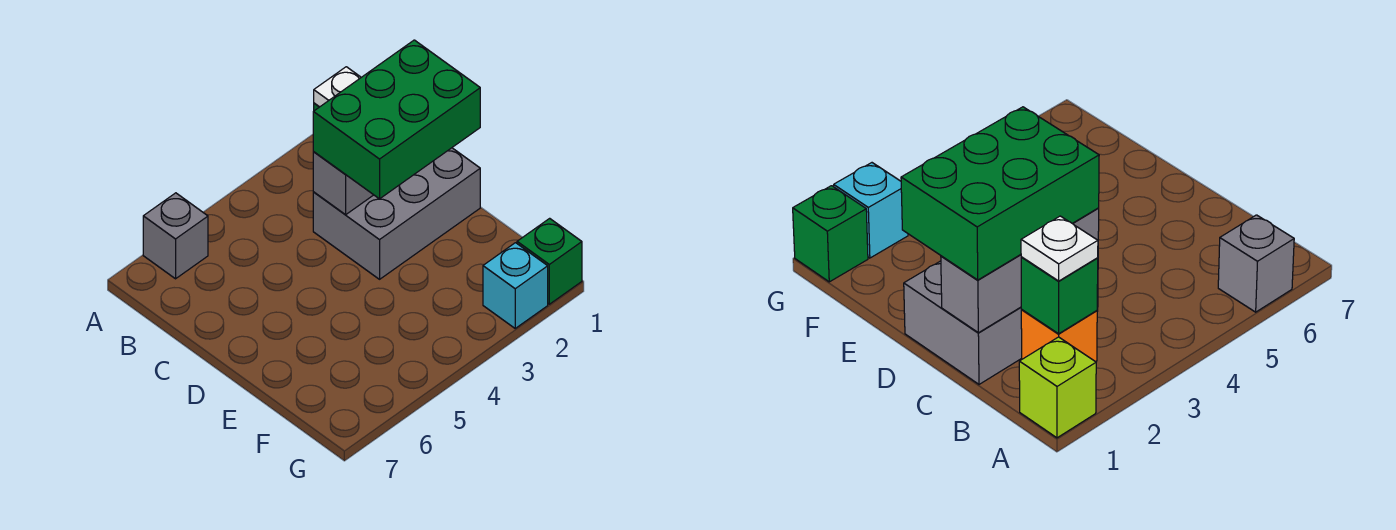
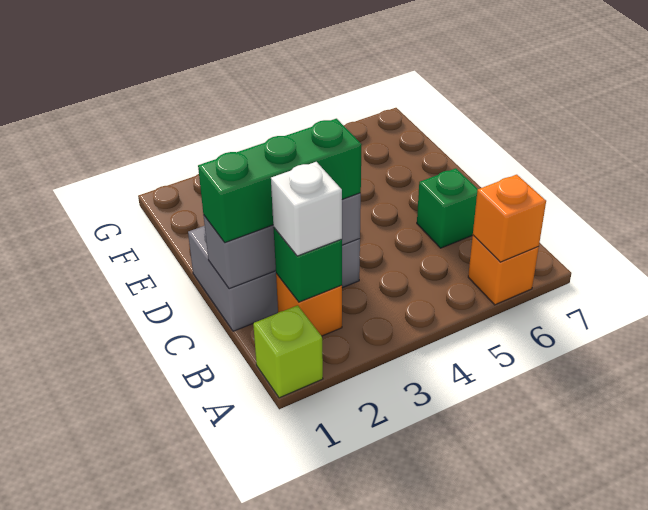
grey 1x1 brick [143,193,208,279] -> orange 1x1 brick [468,235,539,305]
none -> orange 1x1 brick [473,175,546,262]
white 1x1 plate [314,67,361,107] -> white 1x1 brick [271,162,342,256]
green 2x3 brick [313,40,480,199] -> green 1x3 brick [198,119,362,243]
green 1x1 brick [517,218,582,304] -> green 1x1 brick moved to [417,168,478,248]
cyan 1x1 brick [483,243,548,328] -> none

